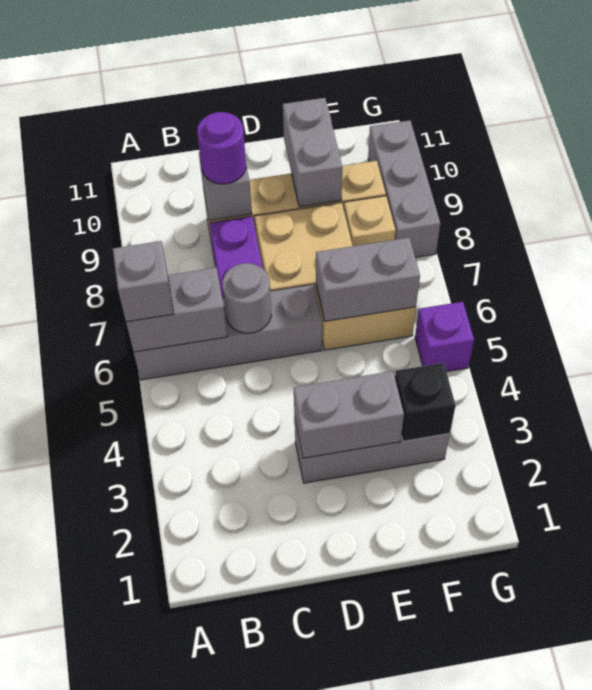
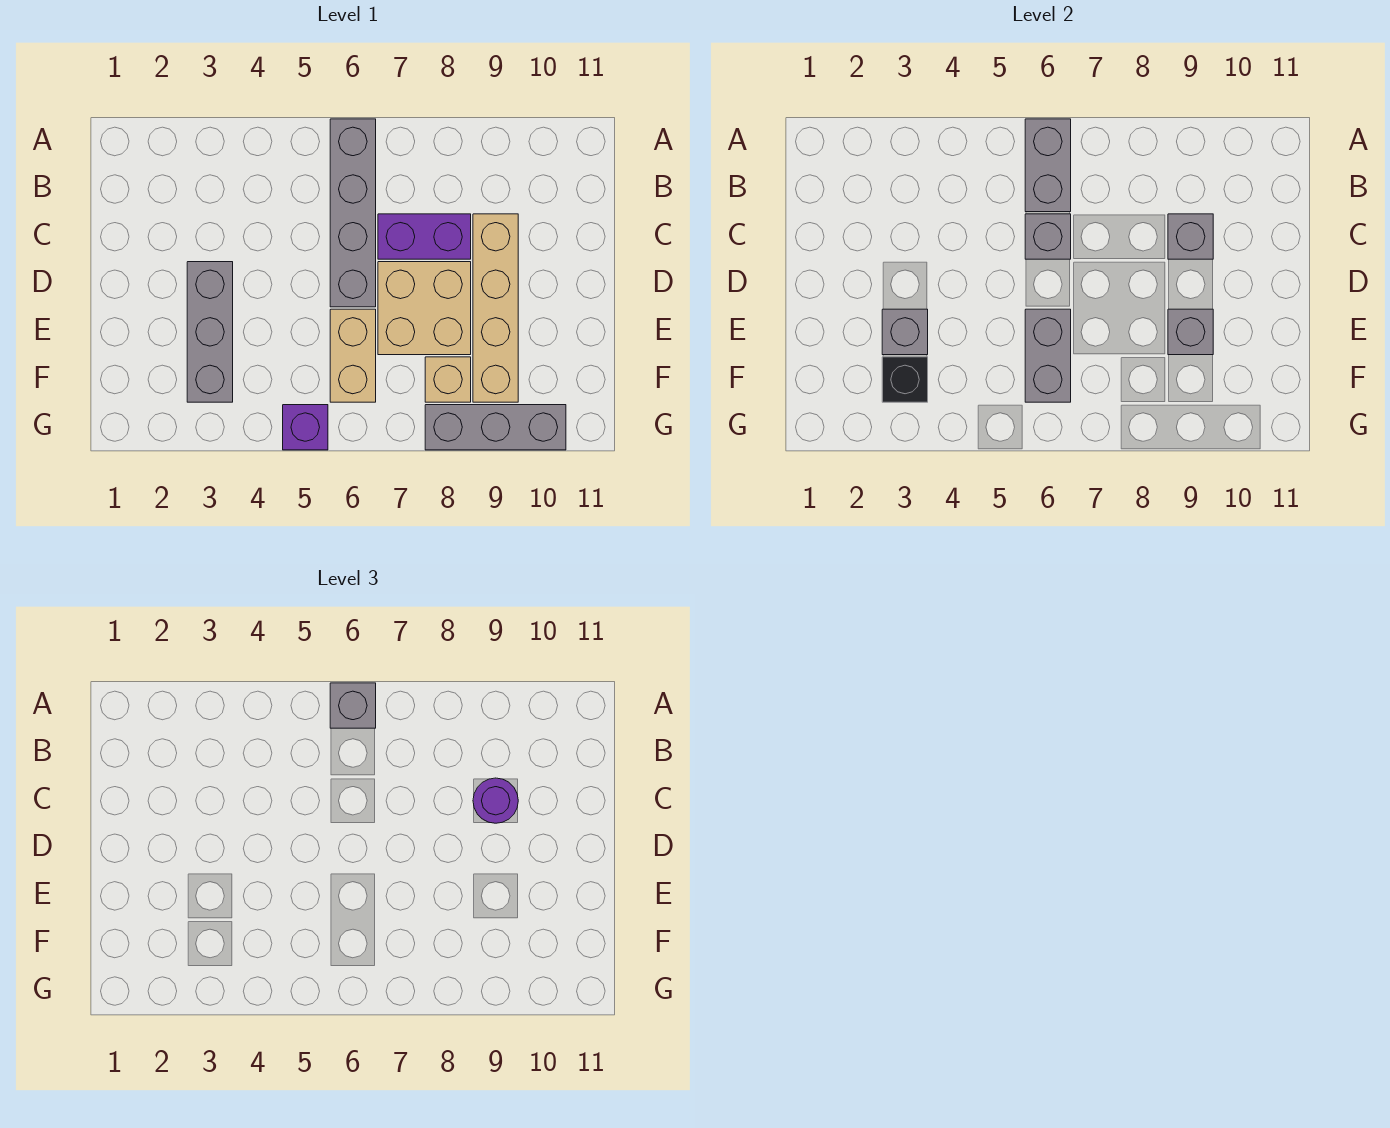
grey 1x1 round brick [223,263,271,333] -> grey 1x1 brick [1025,214,1071,259]
grey 1x2 brick [294,371,404,458] -> grey 1x1 brick [882,309,928,355]
grey 1x2 brick [283,98,342,207] -> grey 1x1 brick [1168,309,1213,355]

